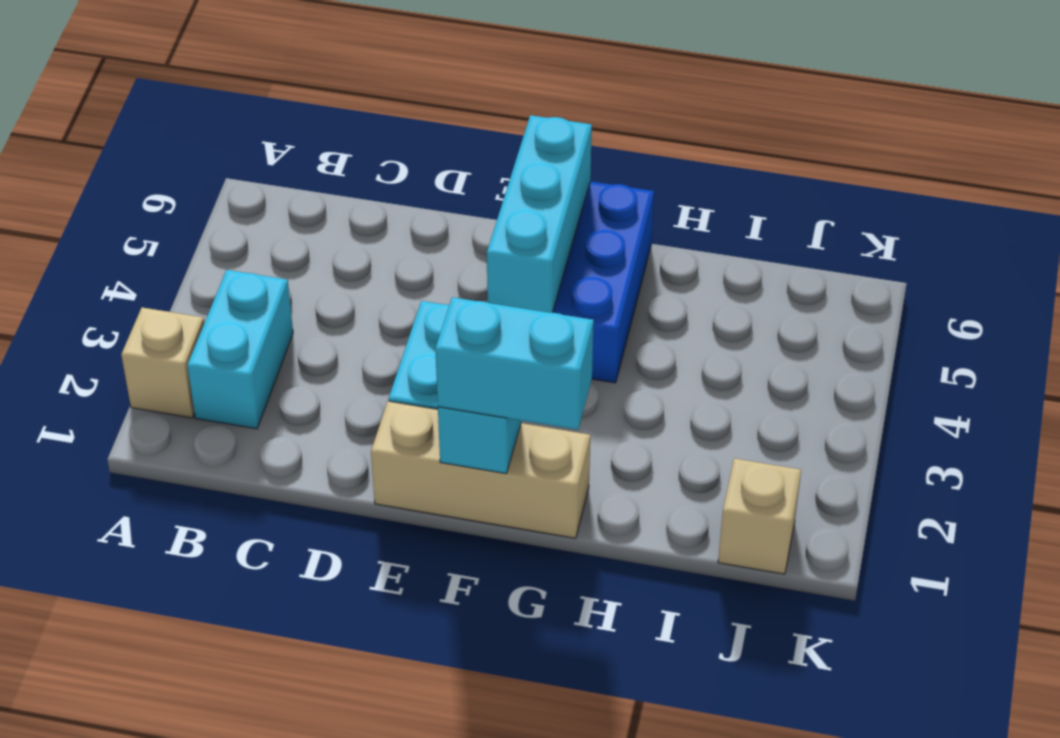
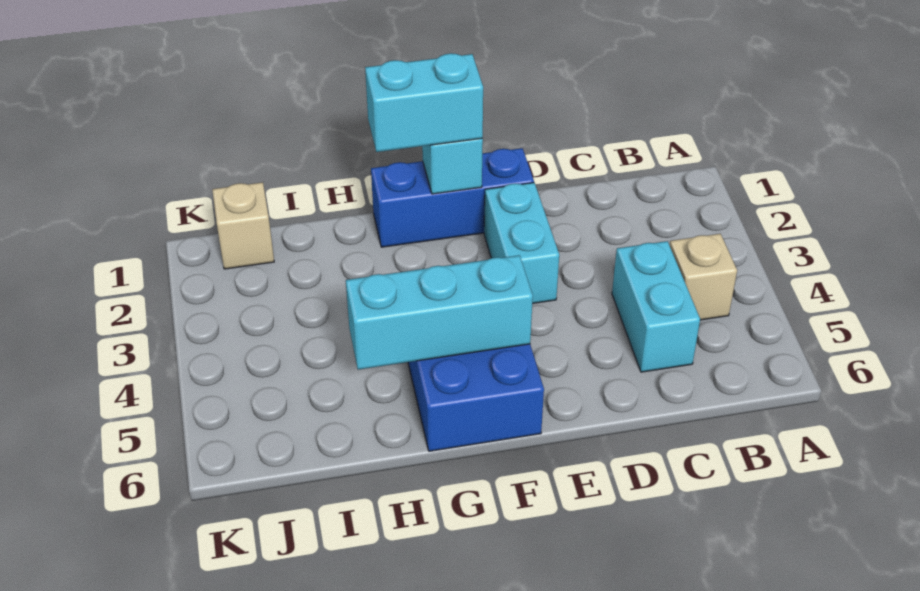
tan 1x1 brick [121,308,204,418] -> tan 1x1 brick moved to [670,234,737,320]
cyan 1x2 brick [187,270,293,429] -> cyan 1x2 brick moved to [612,241,700,372]
tan 1x3 brick [371,401,590,538] -> blue 1x3 brick [371,148,534,247]
cyan 1x3 brick [487,115,592,313] -> cyan 1x3 brick turned to [346,255,533,370]

